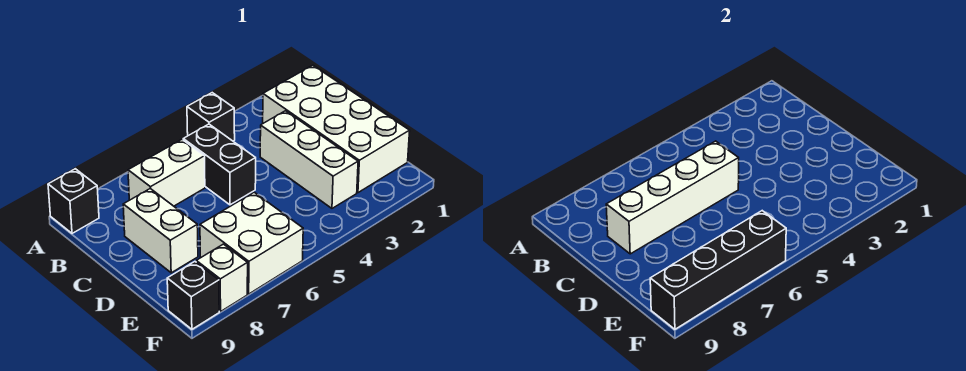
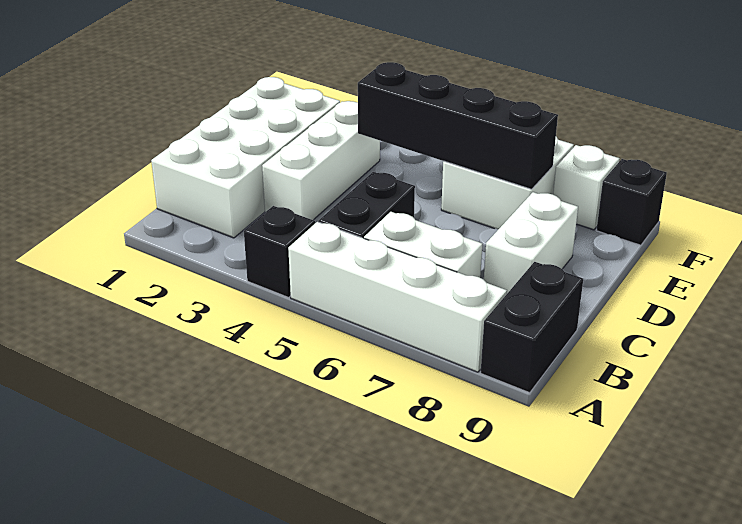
black 1x1 brick [48,169,99,233] -> black 1x2 brick [481,262,583,393]
white 1x4 brick [606,141,739,254] -> white 1x4 brick moved to [288,222,507,372]
black 1x4 brick [650,211,786,329] -> black 1x4 brick moved to [358,62,558,189]

